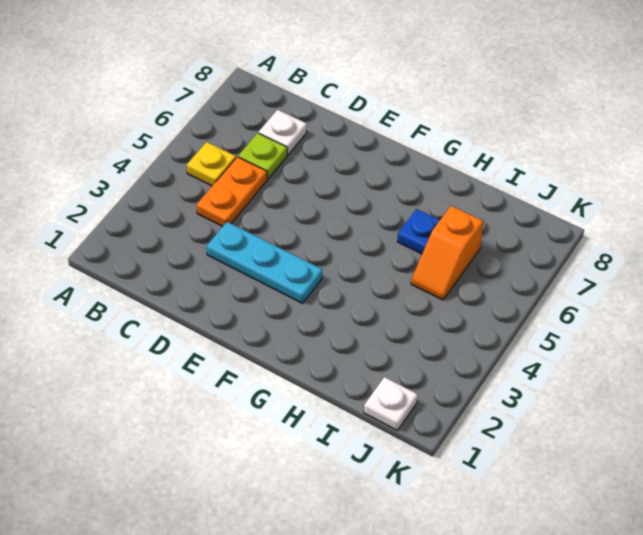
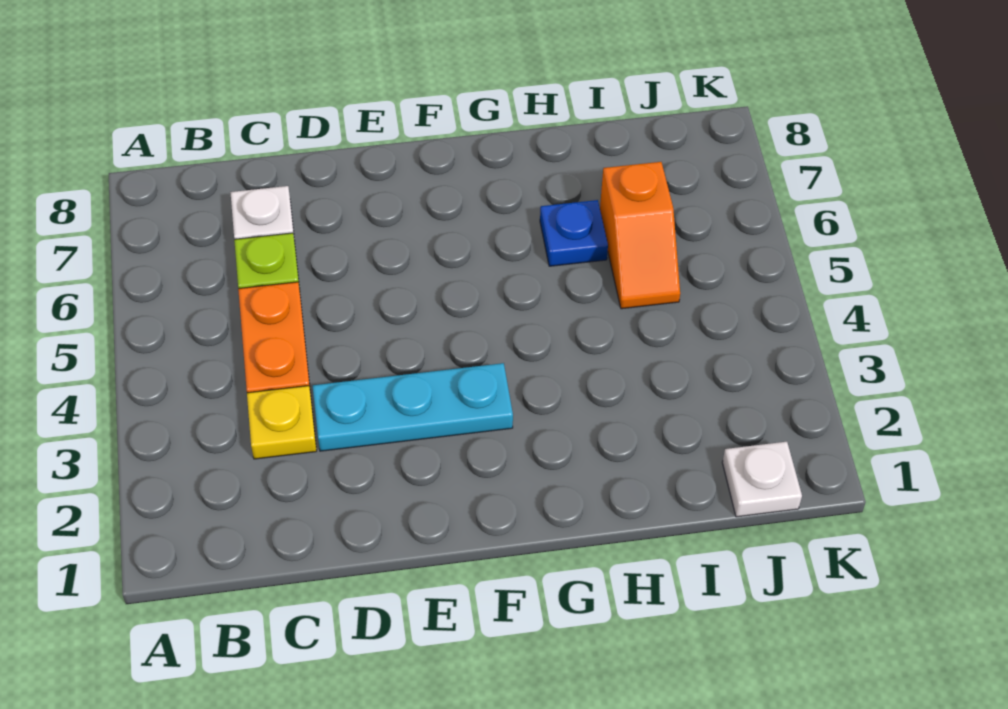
yellow 1x1 plate [187,142,236,186] -> yellow 1x1 plate moved to [247,386,317,459]

